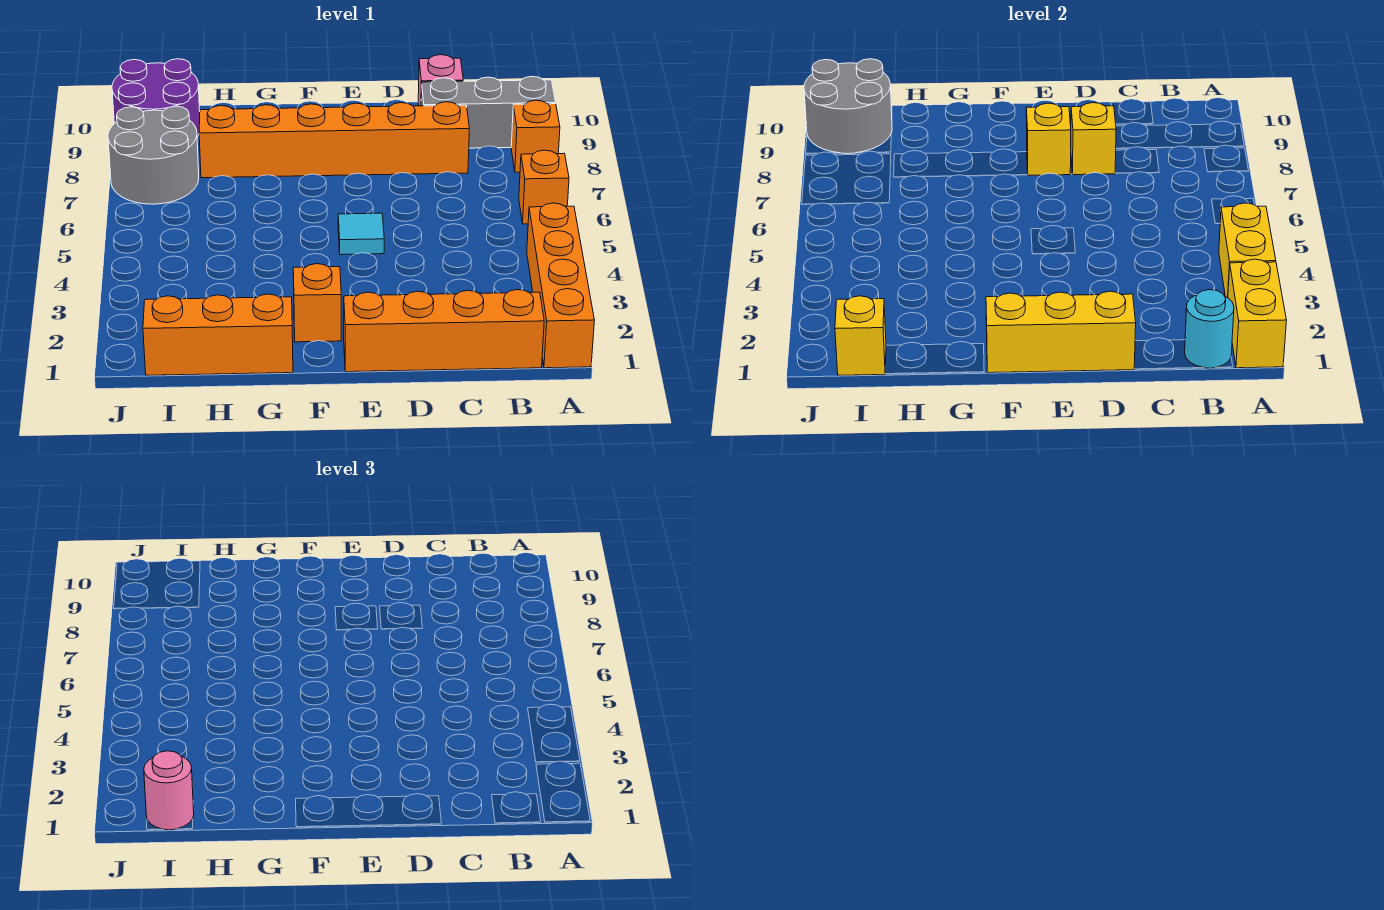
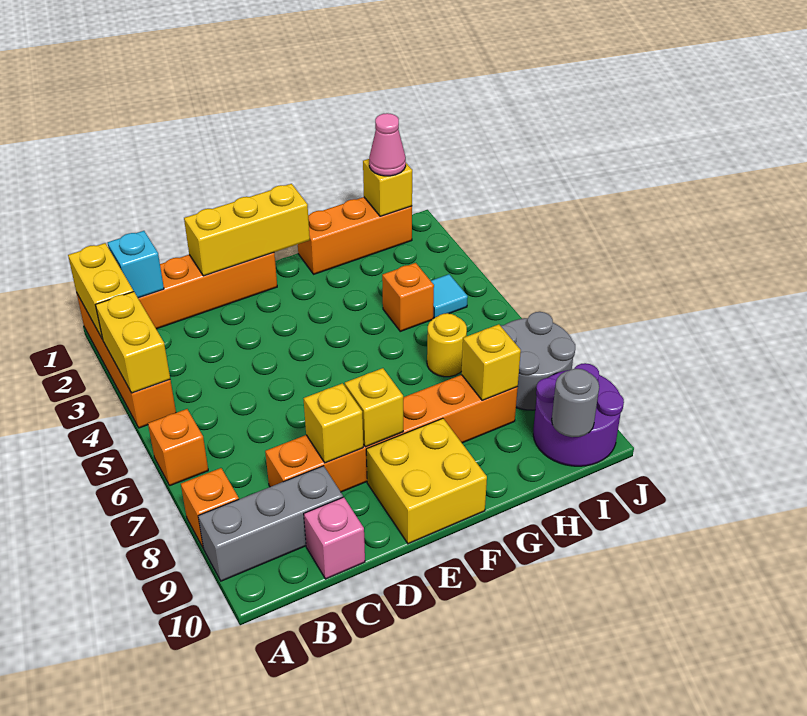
cyan 1x1 round brick [1185,290,1234,368] -> cyan 1x1 brick [108,231,164,298]
cyan 1x1 tile [338,213,384,255] -> cyan 1x1 tile moved to [431,274,468,318]
none -> yellow 2x2 brick [366,418,487,544]
orange 1x1 brick [293,264,341,342] -> orange 1x1 brick moved to [382,263,434,331]
none -> yellow 1x1 round brick [427,313,467,377]
none -> yellow 1x1 brick [462,324,521,401]
pink 1x1 round brick [144,751,194,830] -> pink 1x1 cone [369,113,406,176]
grey 2x2 round brick [804,59,892,154] -> grey 1x1 round brick [552,369,599,437]

